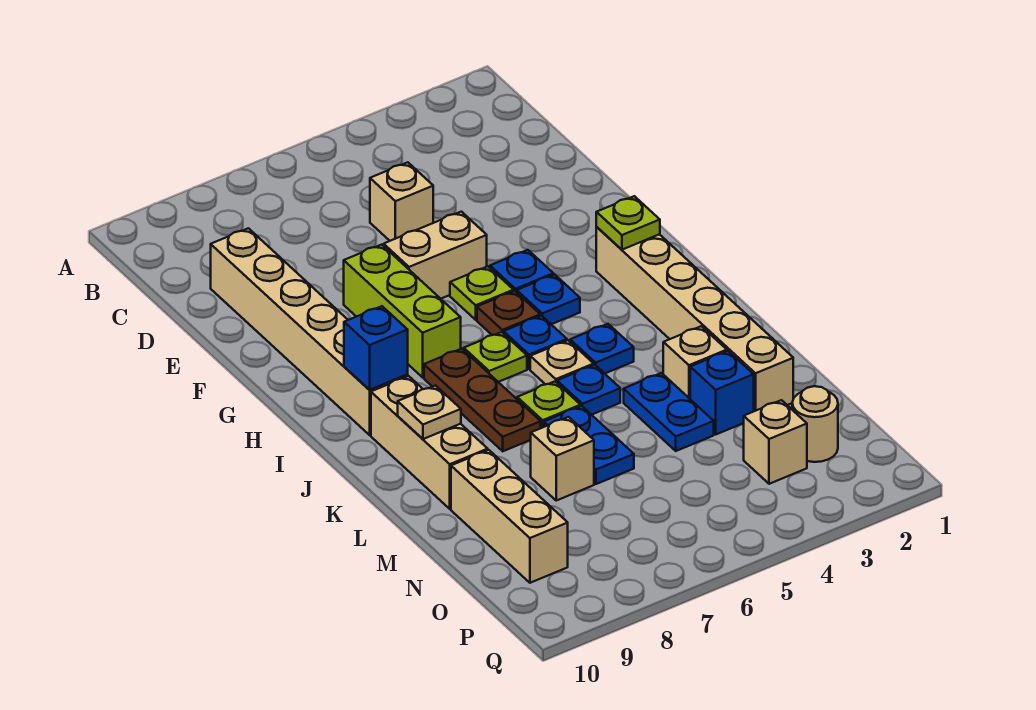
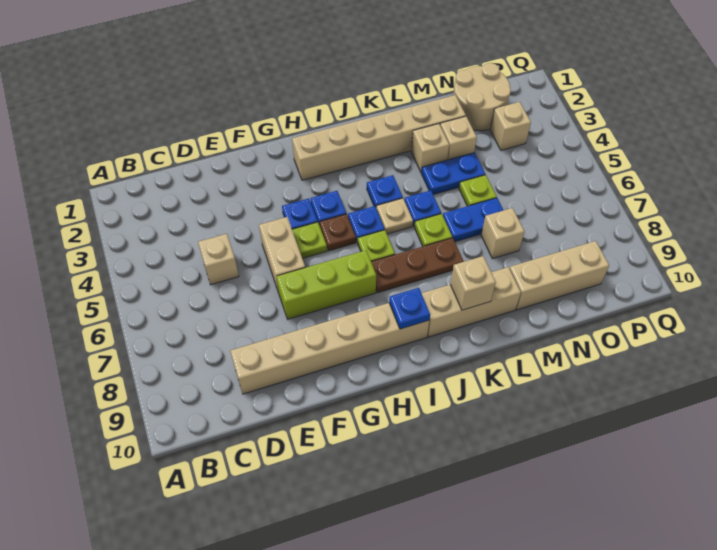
lime 1x1 plate [596,196,660,250] -> lime 1x1 plate moved to [459,175,497,206]
blue 1x1 brick [344,306,408,390] -> blue 1x1 plate [389,288,430,329]
tan 1x1 plate [398,386,461,439] -> tan 1x1 brick [450,256,496,310]
blue 1x1 brick [690,351,754,434] -> tan 1x1 brick [440,116,477,160]
tan 1x1 round brick [792,386,838,462] -> tan 2x2 round brick [453,63,511,131]

